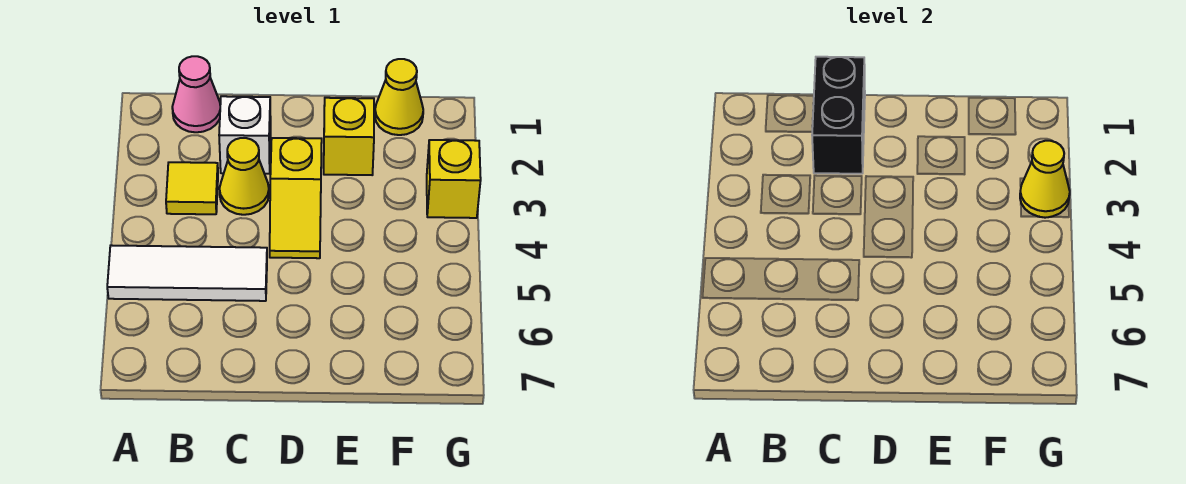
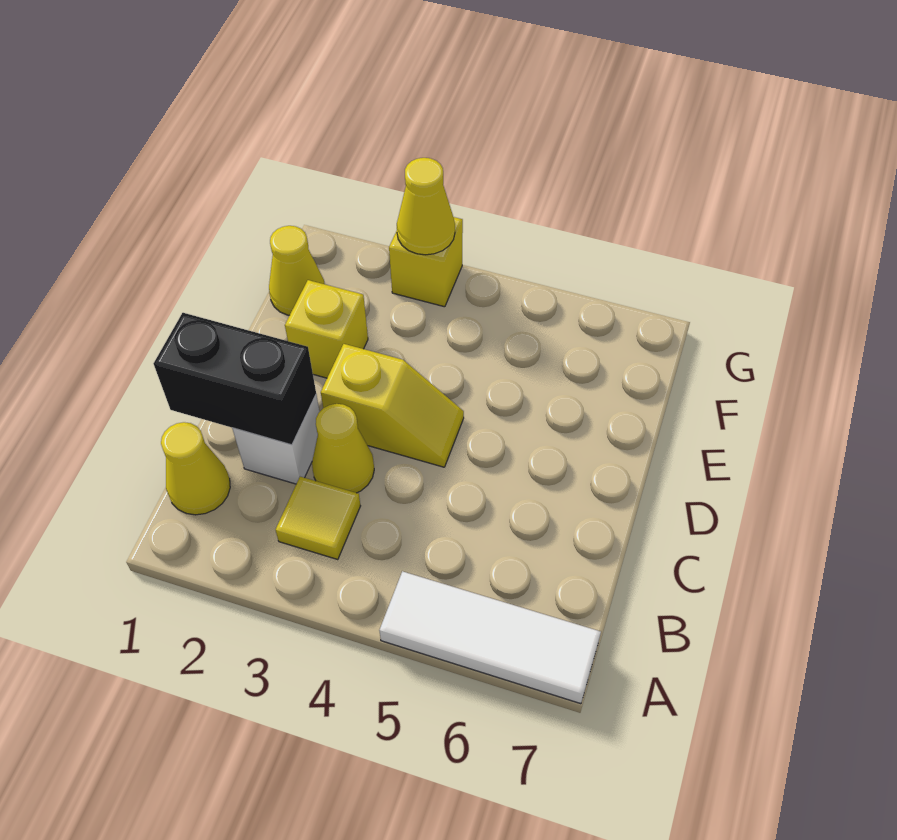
white 1x3 tile [107,245,267,301] -> white 1x3 tile turned to [379,571,601,704]
pink 1x1 cone [172,56,220,132] -> yellow 1x1 cone [161,422,230,515]

